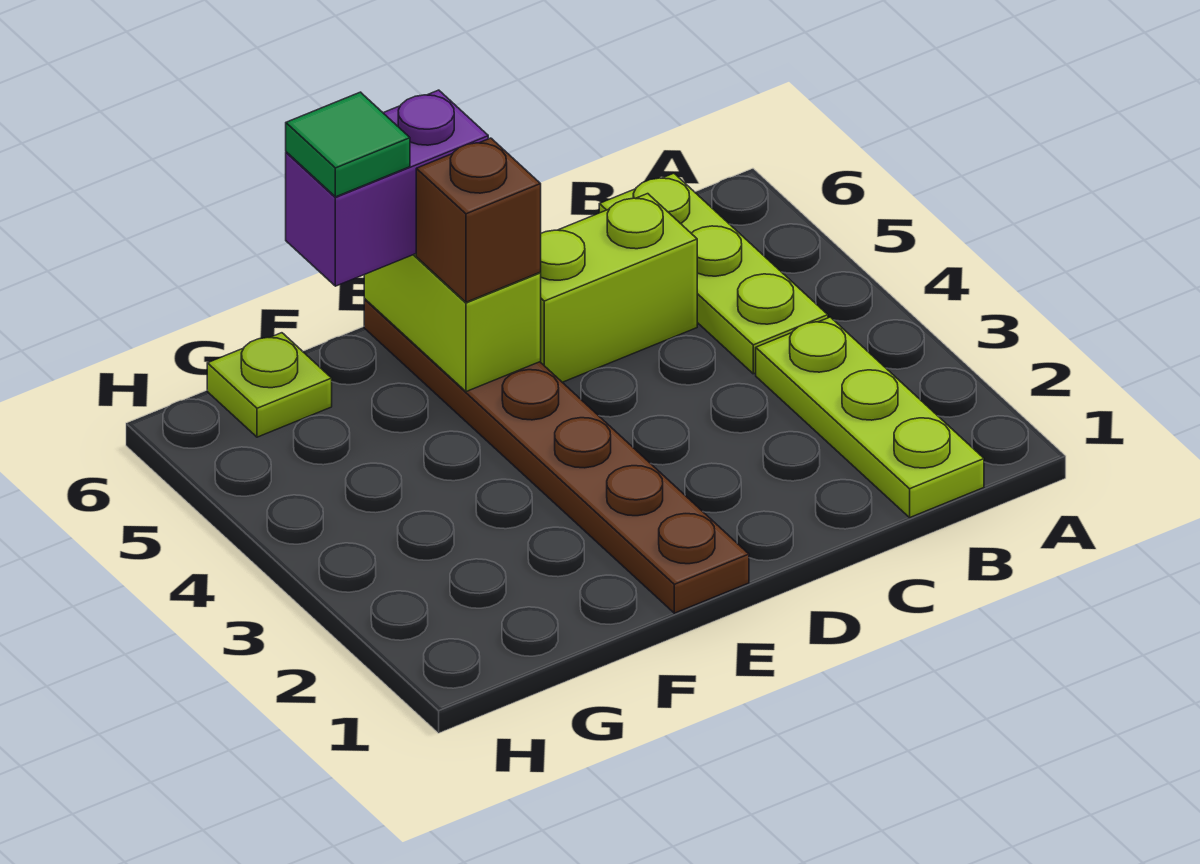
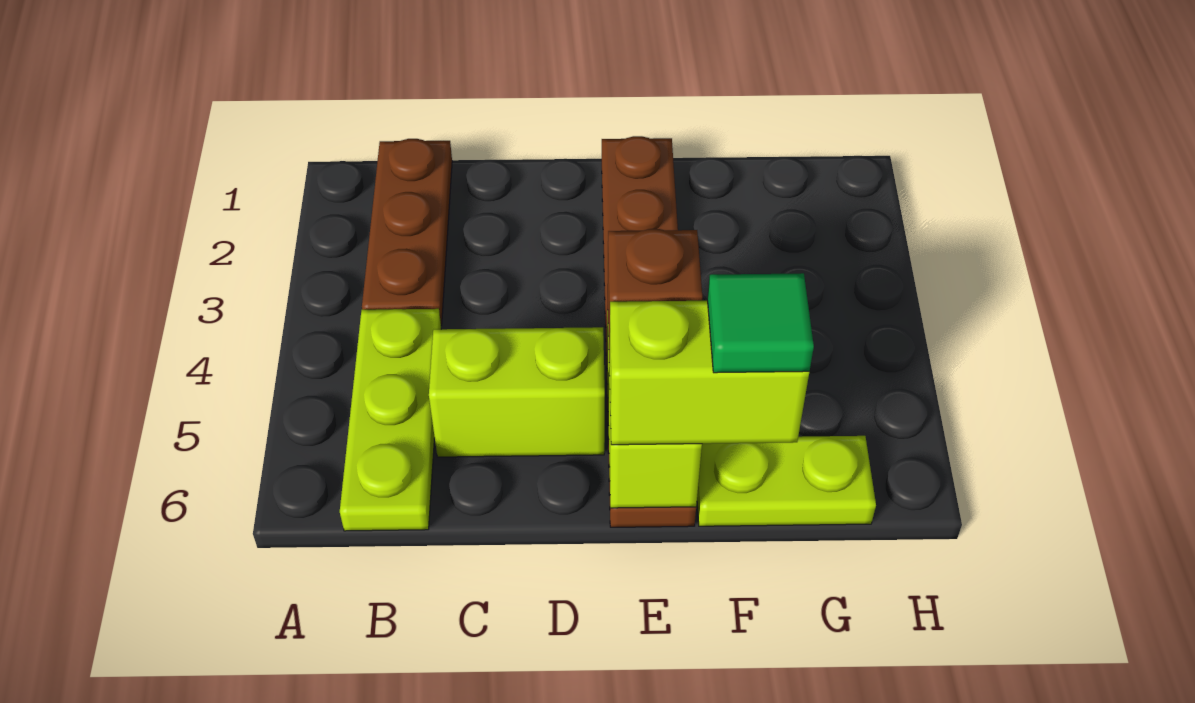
lime 1x3 plate [756,317,984,517] -> brown 1x3 plate [362,139,452,326]
purple 1x2 brick [286,90,488,286] -> lime 1x2 brick [609,301,809,445]
lime 1x1 plate [207,333,332,437] -> lime 1x2 plate [697,436,876,526]

